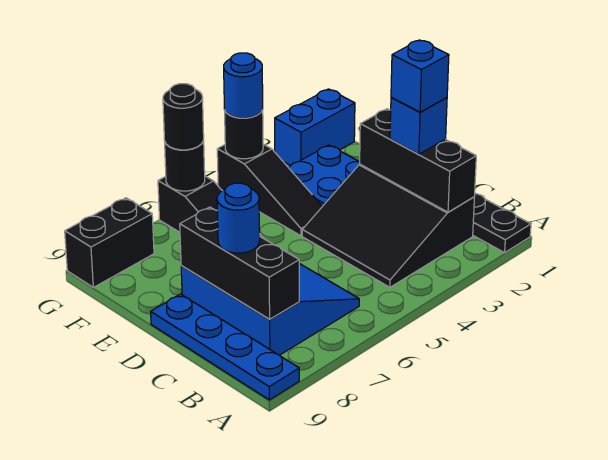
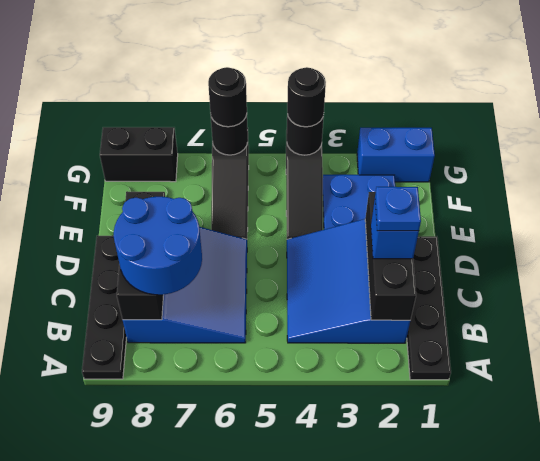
blue 1x4 plate [151,294,299,400] -> black 1x4 plate [82,236,127,379]
black 3x3 slope [302,164,474,287] -> blue 3x3 slope [287,219,410,343]
blue 1x1 brick [391,40,449,112] -> blue 1x1 plate [375,186,421,231]
blue 1x1 round brick [217,183,260,253] -> blue 2x2 round brick [114,197,202,295]
blue 1x1 round brick [224,53,263,118] -> black 1x1 round brick [287,67,326,127]

